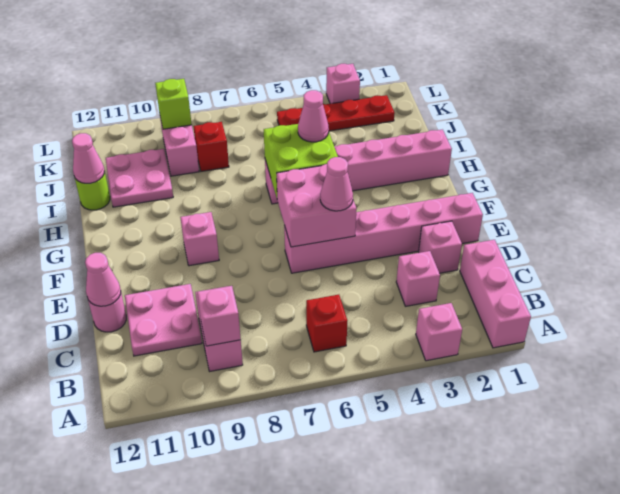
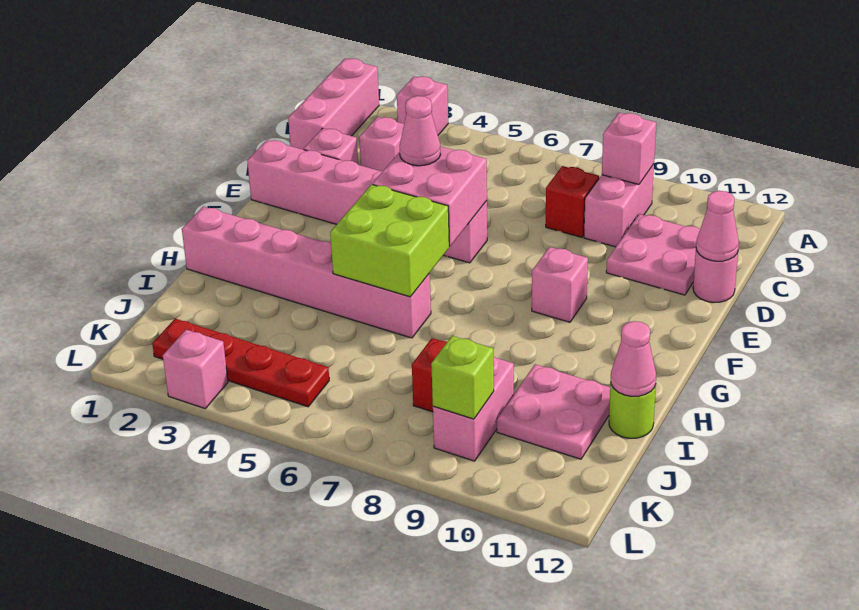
red 1x1 brick [306,295,347,352] -> red 1x1 brick moved to [546,166,599,237]
pink 1x1 cone [298,90,329,142] -> none

